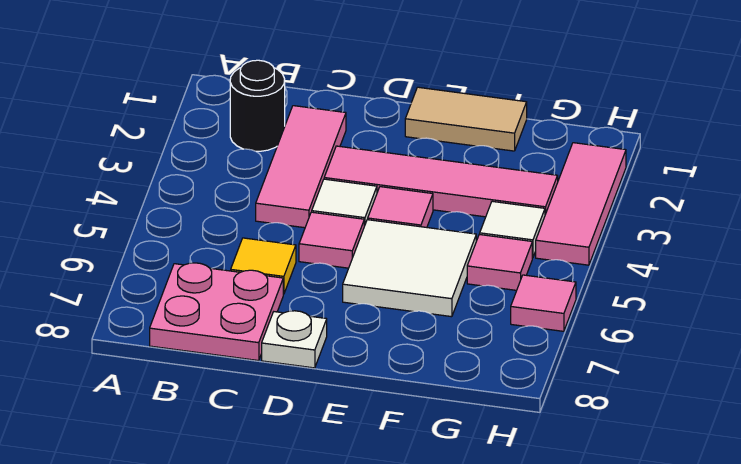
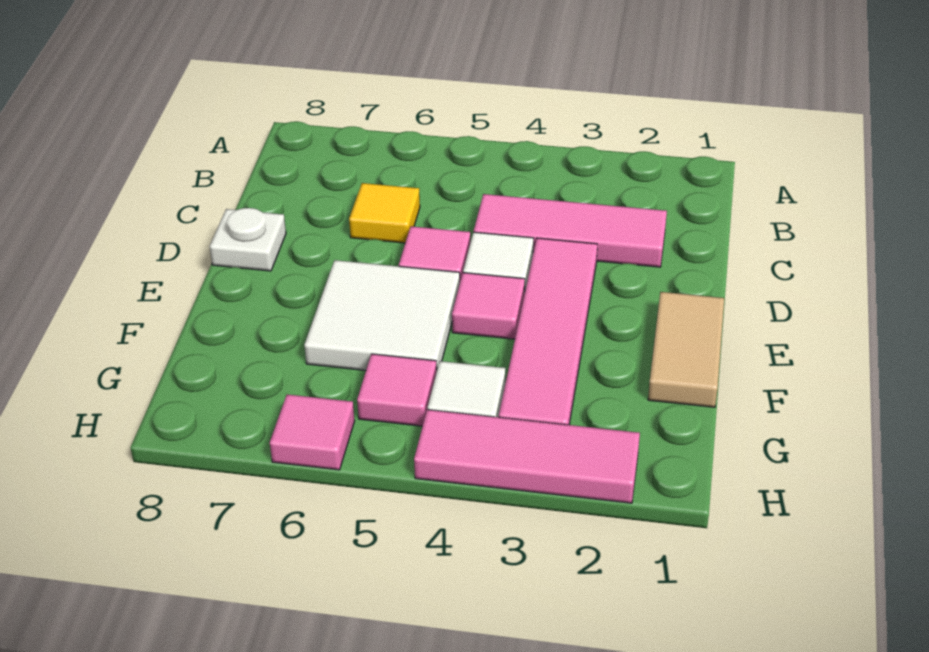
black 1x1 round brick [230,60,285,151] -> none
pink 2x2 plate [150,263,283,361] -> none

